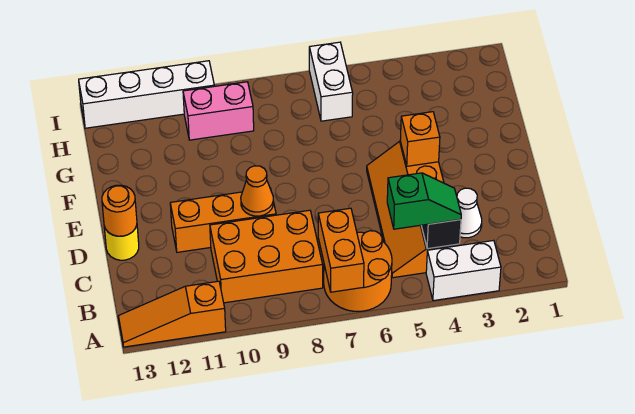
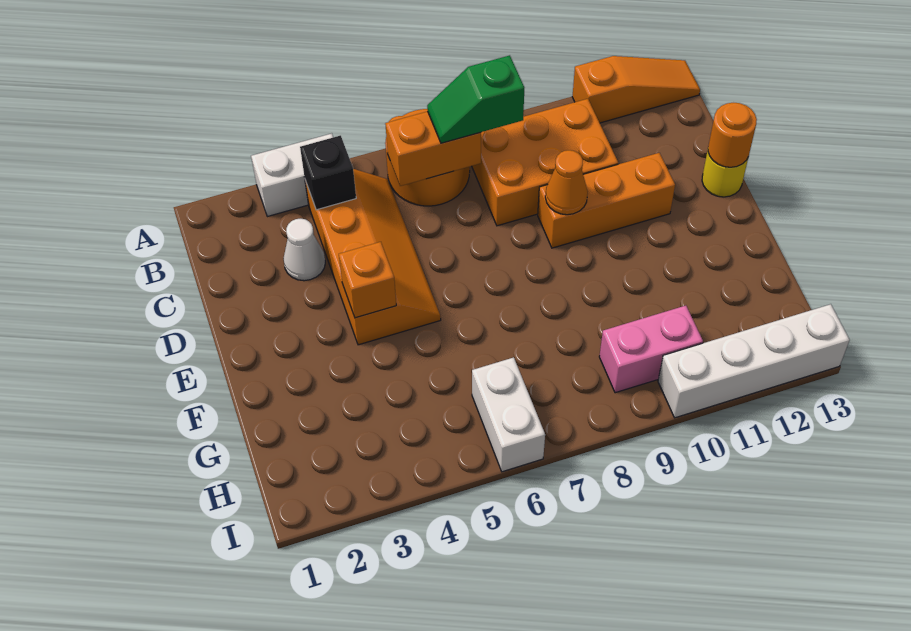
orange 1x2 brick [318,208,364,292] -> orange 1x2 brick turned to [385,111,481,186]
green 1x2 slope [387,173,461,229] -> green 1x2 slope moved to [427,55,524,143]

